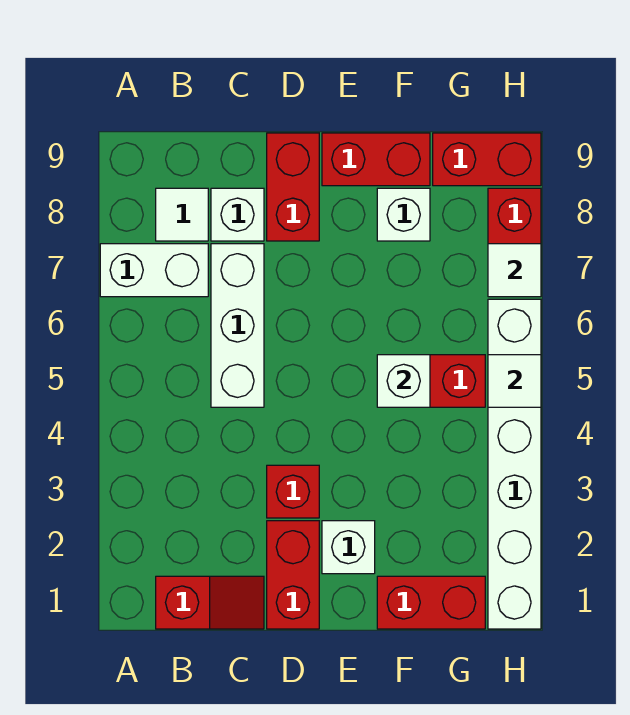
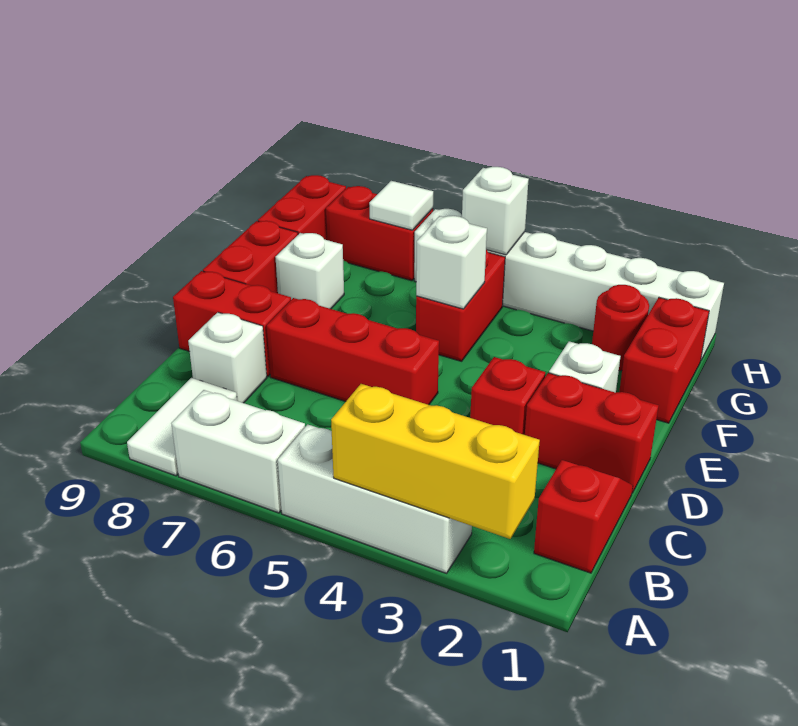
none -> yellow 1x3 brick [331,384,540,539]
white 1x2 brick [100,244,208,297] -> white 1x2 brick turned to [171,390,305,513]
white 1x1 tile [156,188,208,241] -> white 1x2 tile [127,378,237,476]
white 1x3 brick [211,244,264,407] -> white 1x3 brick moved to [278,424,472,573]
none -> red 1x3 brick [267,298,439,405]
none -> red 1x1 round brick [592,285,649,371]
white 1x1 tile [488,355,541,407] -> white 1x1 brick [462,167,529,255]

